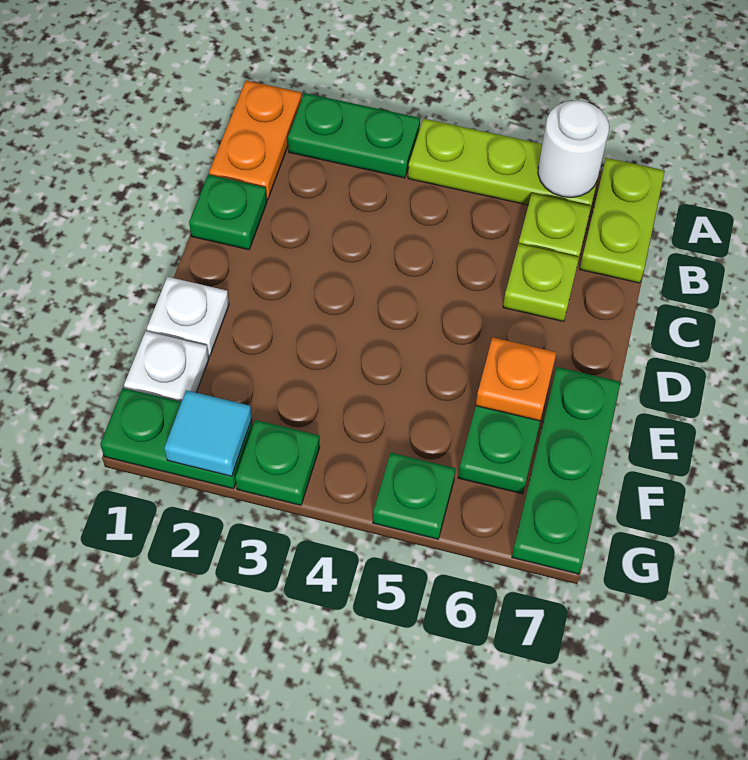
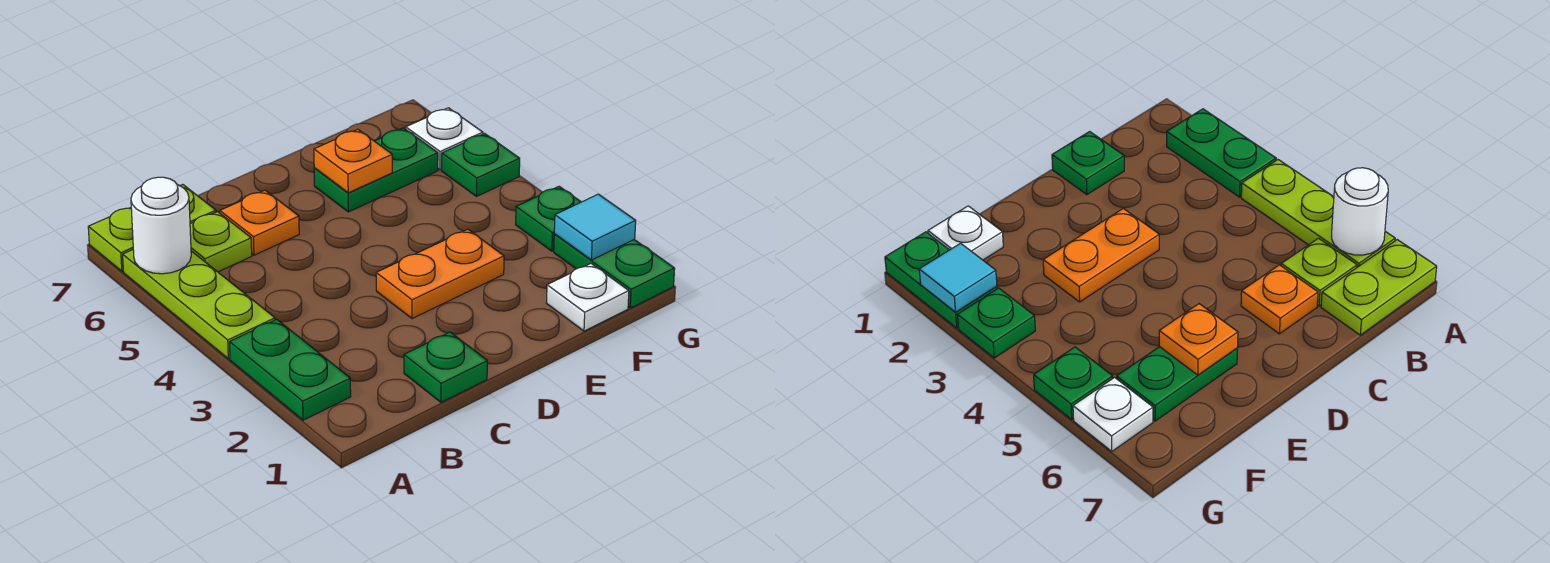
orange 1x2 plate [209,81,302,200] -> orange 1x2 plate moved to [376,229,504,319]
lime 1x1 plate [503,244,579,321] -> orange 1x1 plate [220,190,299,255]
white 1x1 plate [147,277,229,356] -> white 1x1 plate moved to [406,108,483,170]
green 1x3 plate [512,367,620,574] -> none

